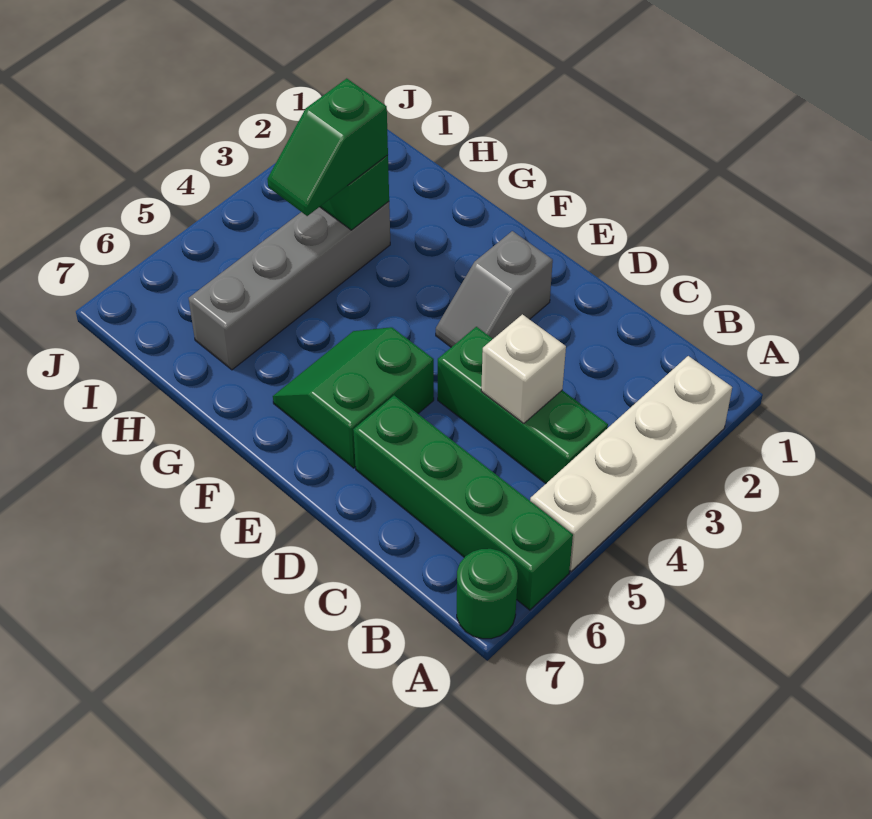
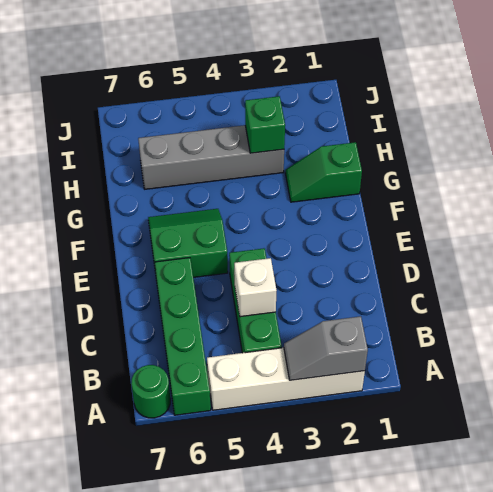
grey 1x2 slope [436,231,553,347] -> grey 1x2 slope moved to [284,316,368,380]
green 1x2 slope [267,78,388,216] -> green 1x2 slope moved to [285,142,362,202]

